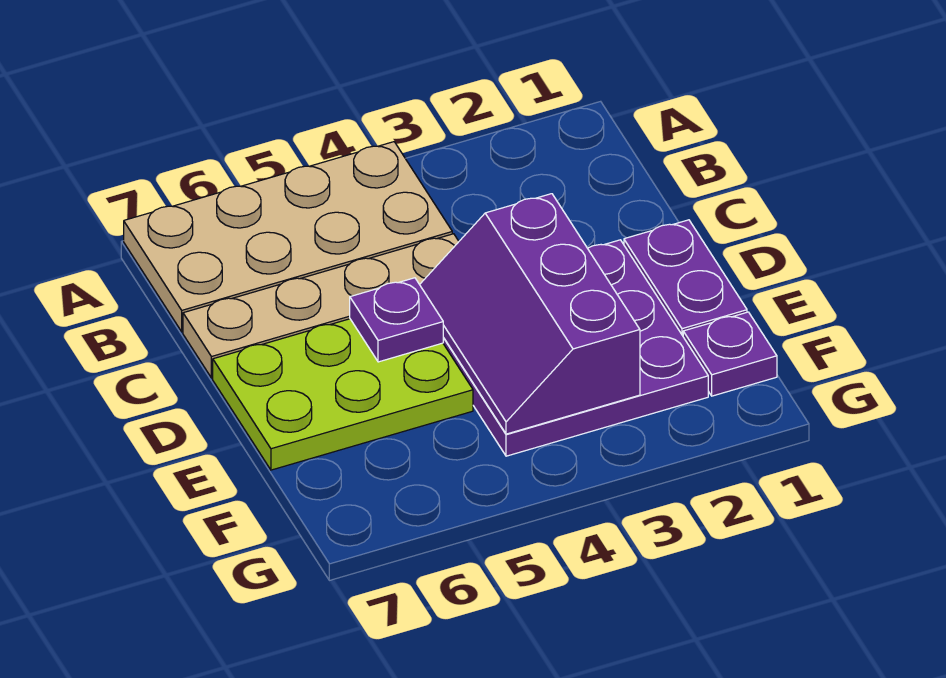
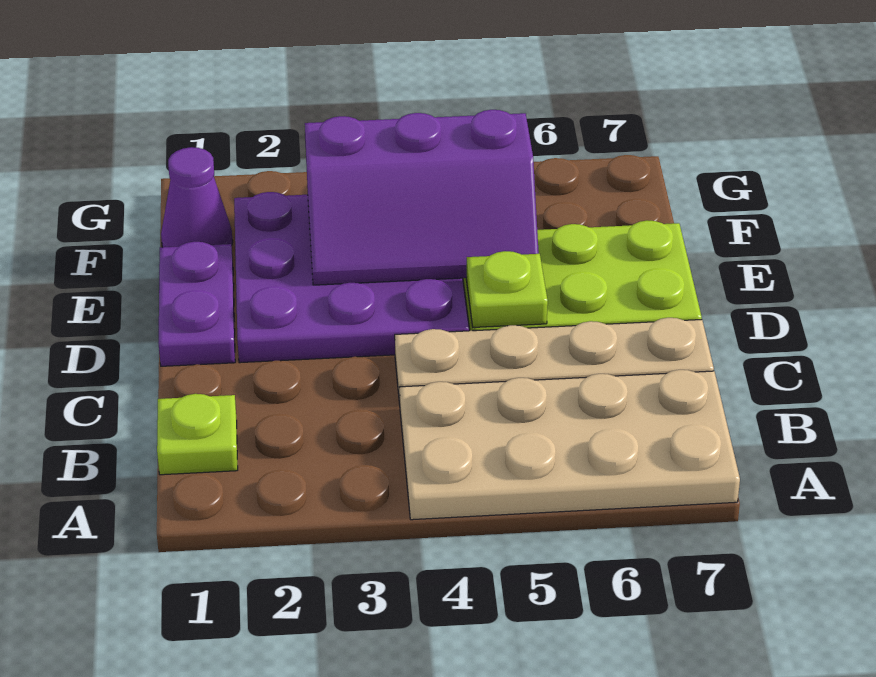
none -> lime 1x1 plate [157,394,238,475]
purple 2x3 slope [420,194,640,434] -> purple 2x3 slope turned to [305,110,539,285]
purple 1x1 plate [350,278,443,362] -> lime 1x1 plate [466,251,548,327]
purple 1x1 plate [683,312,777,396] -> purple 1x1 cone [161,147,233,247]

